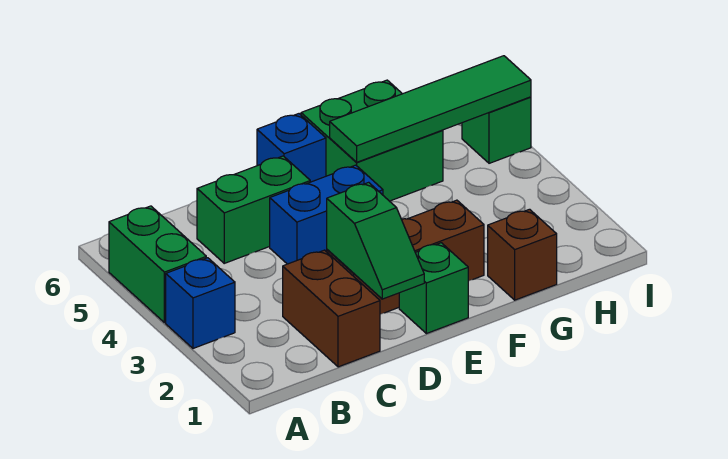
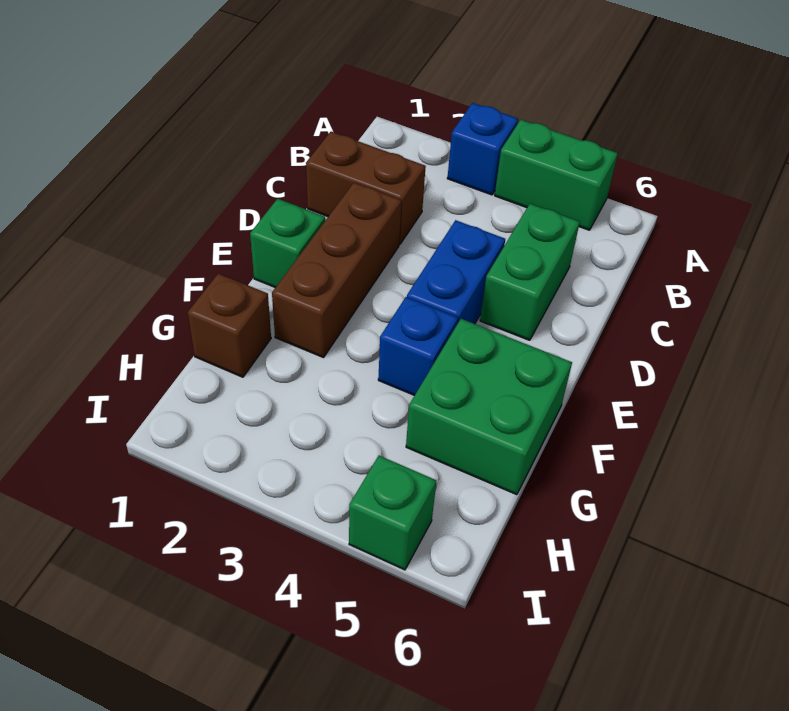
green 1x2 slope [327,182,424,299] -> none
blue 1x1 brick [257,114,326,182] -> blue 1x1 brick moved to [378,297,458,396]
green 1x4 tile [330,56,531,162] -> none

